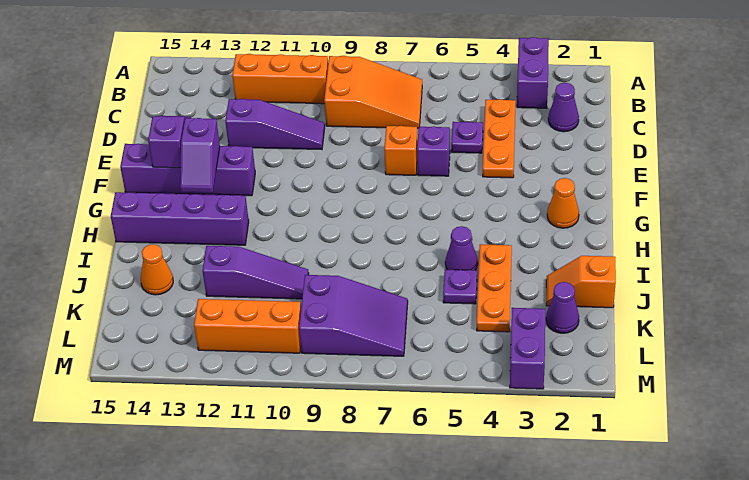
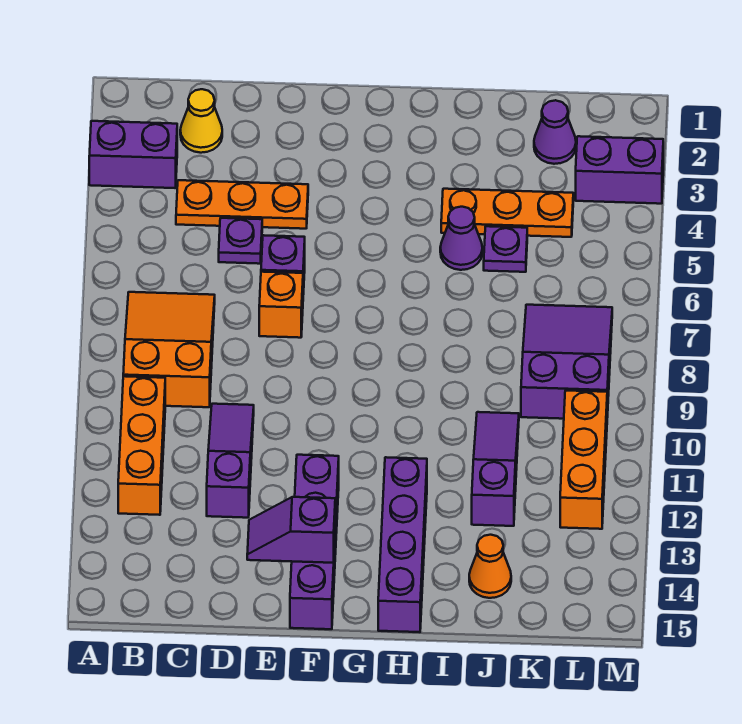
purple 1x1 cone [548,83,579,132] -> yellow 1x1 cone [180,89,222,153]
purple 1x2 slope [180,118,220,193] -> none
orange 1x1 cone [547,178,579,228] -> none
orange 1x2 slope [546,256,616,308] -> none

